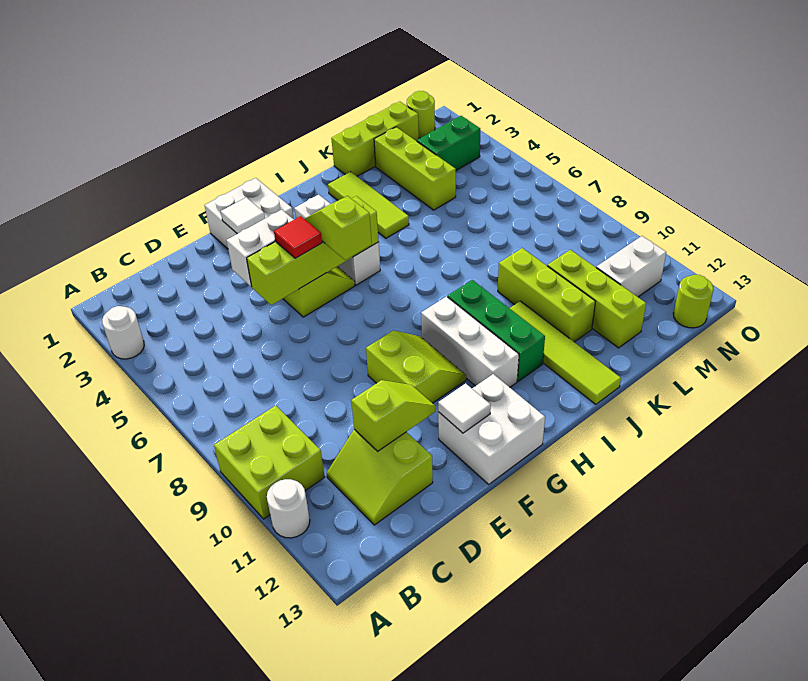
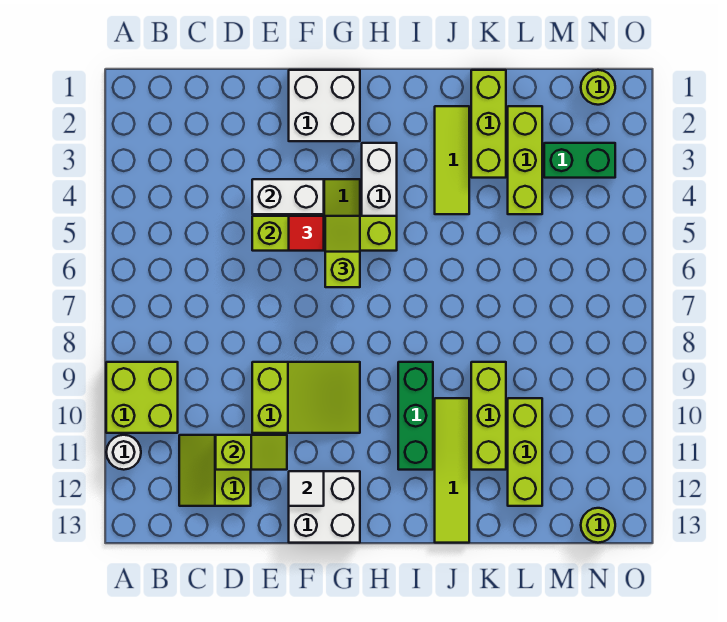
white 1x1 round brick [102,306,144,359] -> none
white 1x1 tile [221,197,265,234] -> none
lime 2x2 slope [366,330,466,403] -> lime 2x3 slope [252,362,360,433]
white 1x3 brick [421,296,519,387] -> none
lime 1x3 brick [331,102,419,176] -> lime 1x3 brick turned to [471,70,506,178]
white 1x2 brick [596,236,666,297] -> none

